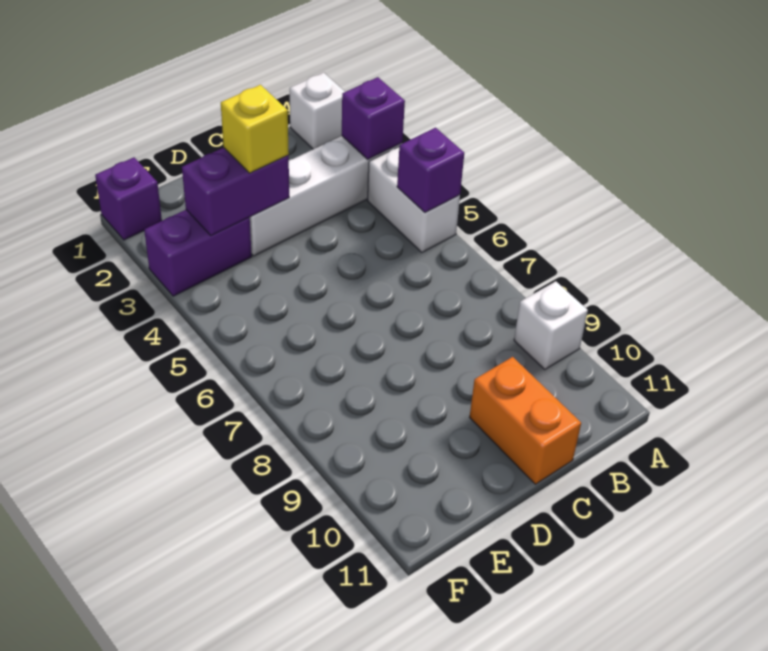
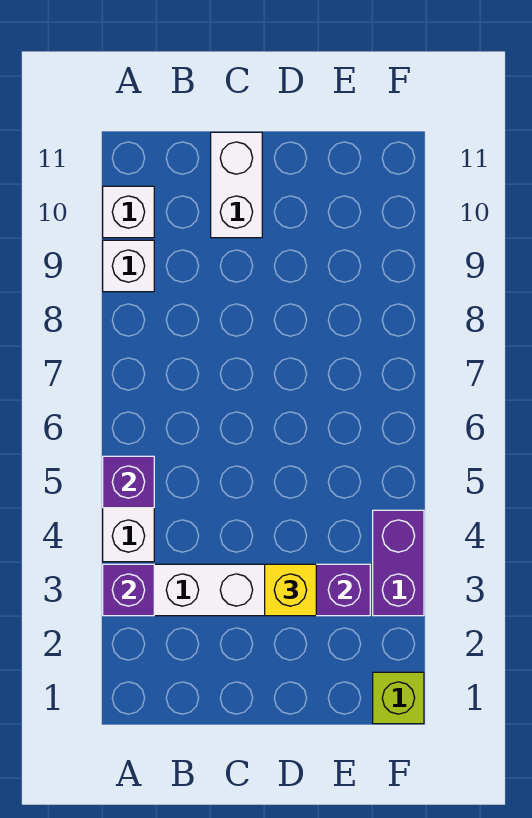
white 1x1 brick [290,72,345,149] -> white 1x1 brick moved to [103,186,154,238]
orange 1x2 brick [470,357,581,484] -> white 1x2 brick [211,132,262,238]
purple 1x2 brick [144,210,252,296] -> purple 1x2 brick turned to [373,510,424,616]
purple 1x1 brick [95,157,162,240] -> lime 1x1 brick [373,672,424,724]

